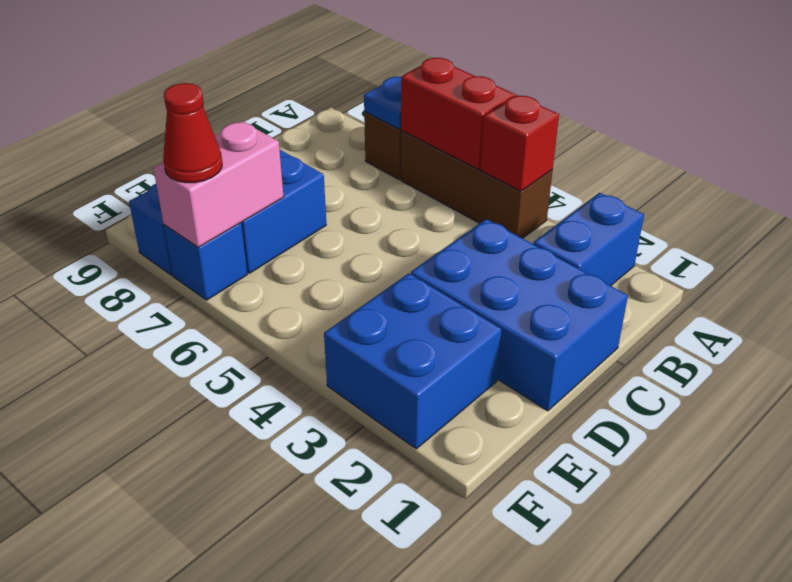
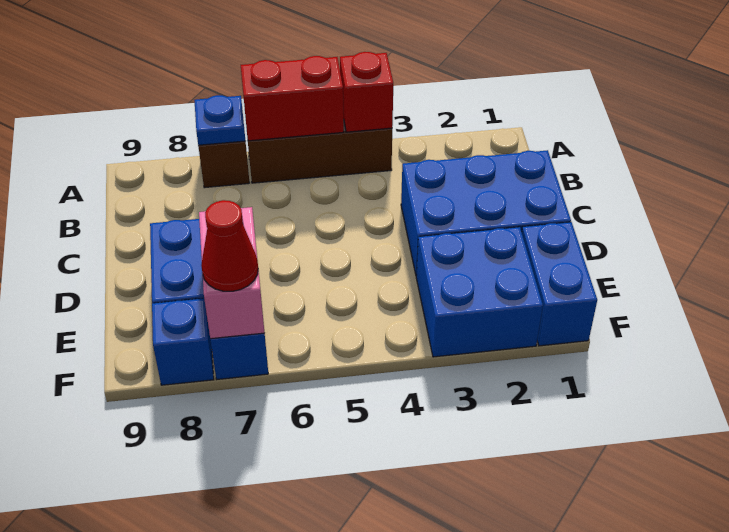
blue 1x2 brick [533,193,644,286] -> blue 1x2 brick moved to [522,222,597,346]

